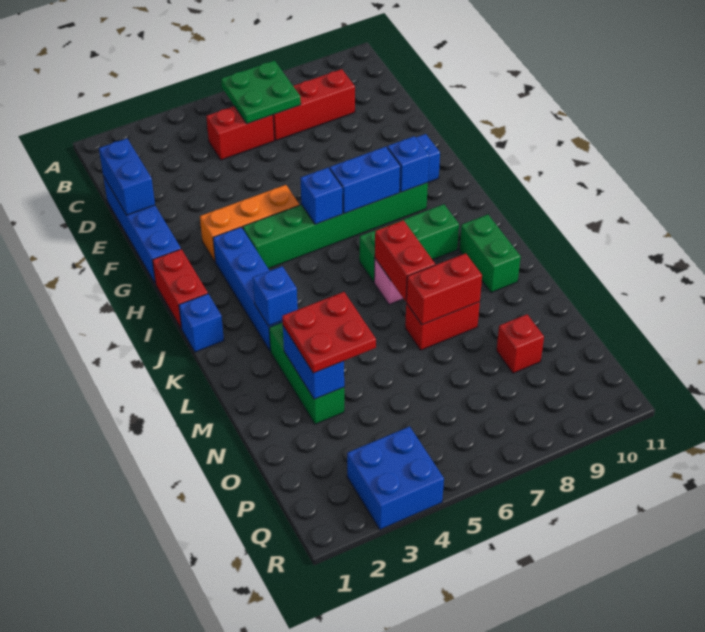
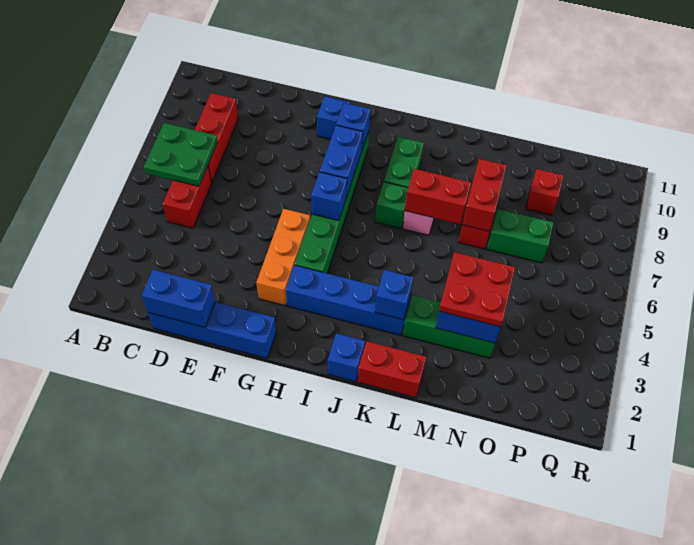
red 1x2 brick [153,249,208,329] -> red 1x2 brick moved to [358,341,426,398]
green 1x2 brick [459,215,521,292] -> green 1x2 brick moved to [487,209,553,263]
blue 2x2 brick [347,426,444,530] -> none

